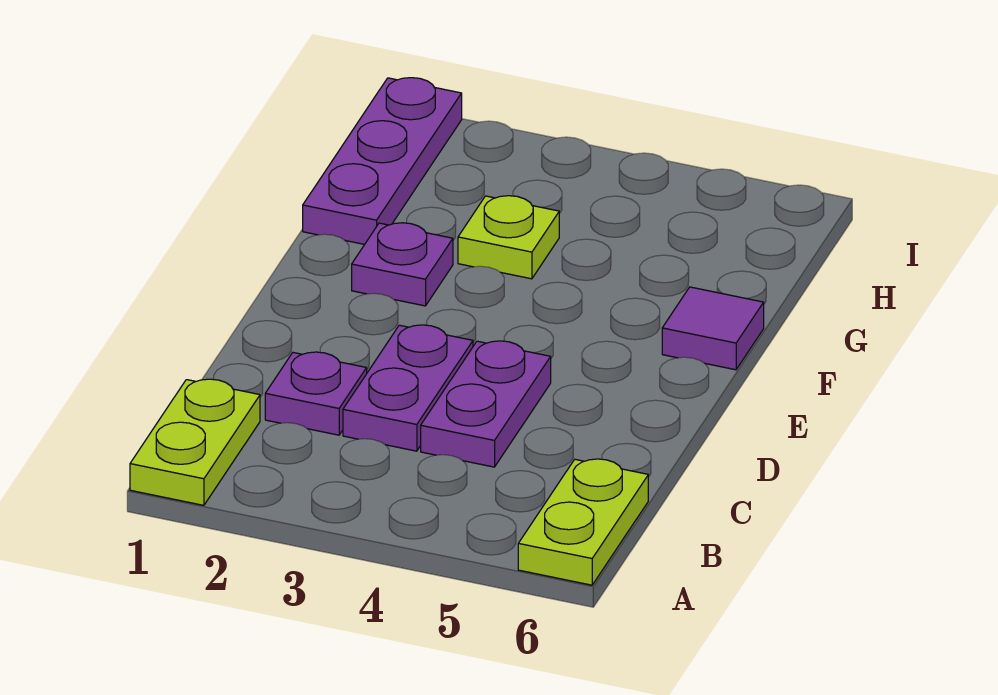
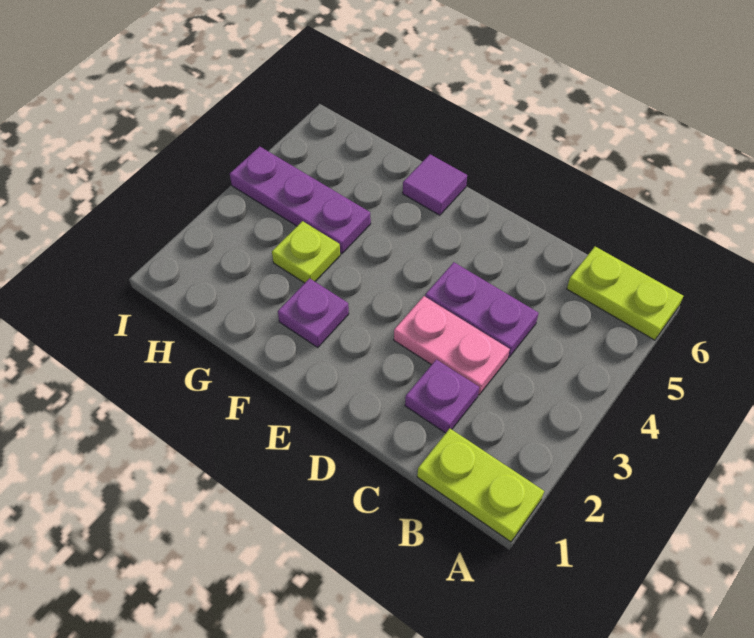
purple 1x2 plate [343,325,473,451] -> pink 1x2 plate [394,296,510,395]
purple 1x3 plate [303,78,462,244] -> purple 1x3 plate moved to [230,146,371,254]

